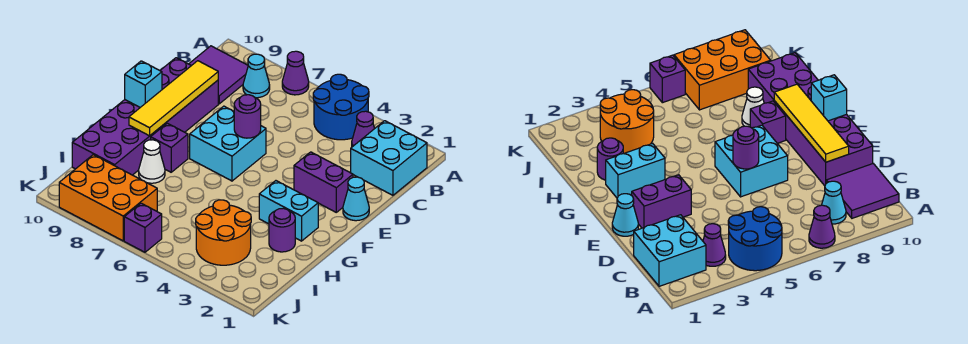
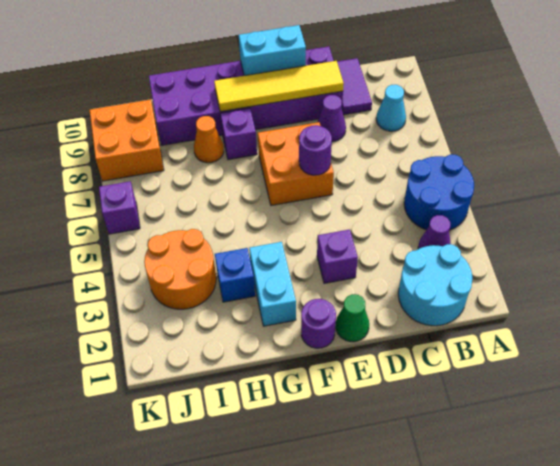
purple 1x1 cone [282,51,309,95] -> purple 1x1 cone moved to [318,95,346,142]
cyan 2x2 brick [351,121,427,195] -> cyan 2x2 round brick [398,244,472,326]
purple 2x2 tile [189,46,248,104] -> purple 1x2 tile [337,58,372,115]
cyan 1x1 cone [343,177,369,221] -> green 1x1 cone [336,294,369,342]
purple 1x2 brick [294,152,353,212] -> purple 1x1 brick [317,229,358,283]
cyan 2x2 brick [190,106,266,181] -> orange 2x2 brick [258,122,334,206]
cyan 1x1 brick [125,61,162,107] -> cyan 1x2 brick [239,25,306,76]
purple 1x1 round brick [269,208,295,252] -> purple 1x1 round brick moved to [301,299,336,348]
none -> blue 1x1 brick [215,248,255,302]
white 1x1 cone [139,140,165,183] -> orange 1x1 cone [194,116,224,163]
orange 2x3 brick [59,155,157,241] -> orange 2x2 brick [90,100,164,181]

